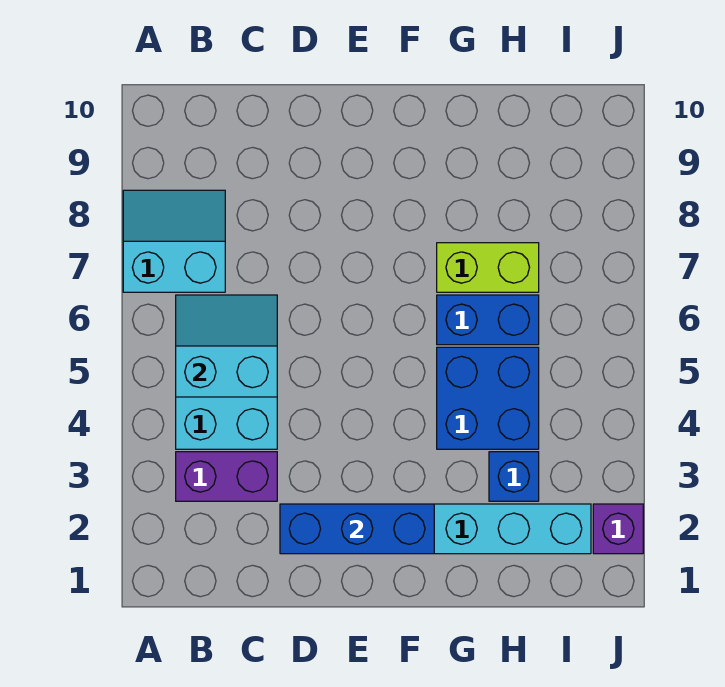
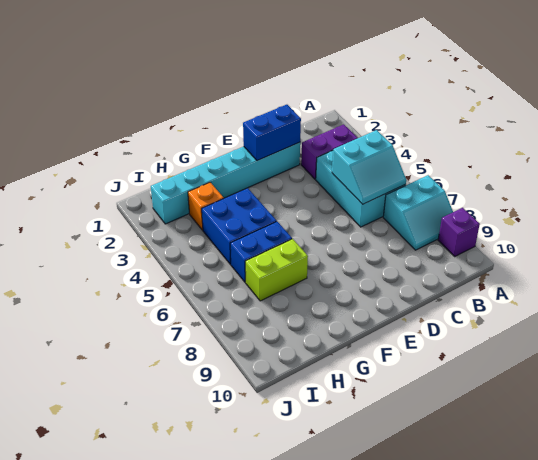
blue 1x3 brick [280,504,434,554] -> blue 1x2 brick [243,105,301,161]
blue 1x1 brick [489,452,539,501] -> orange 1x1 brick [188,182,224,230]
purple 1x1 brick [593,504,643,554] -> purple 1x1 brick moved to [438,208,480,256]

